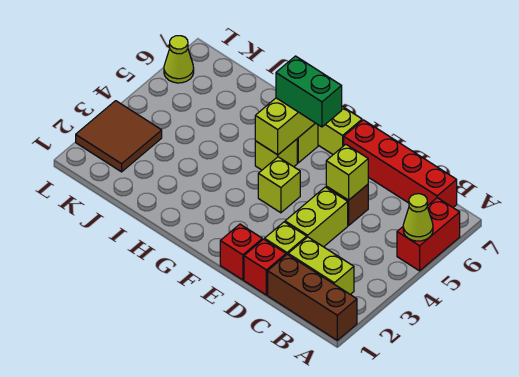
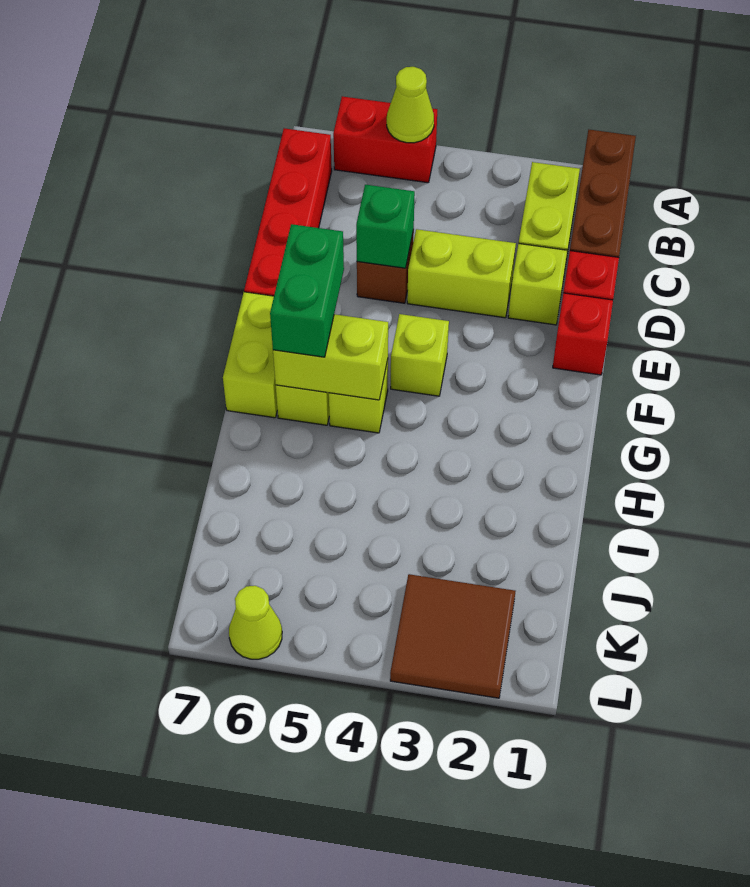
lime 1x1 brick [326,144,368,200] -> green 1x1 brick [356,185,415,268]

